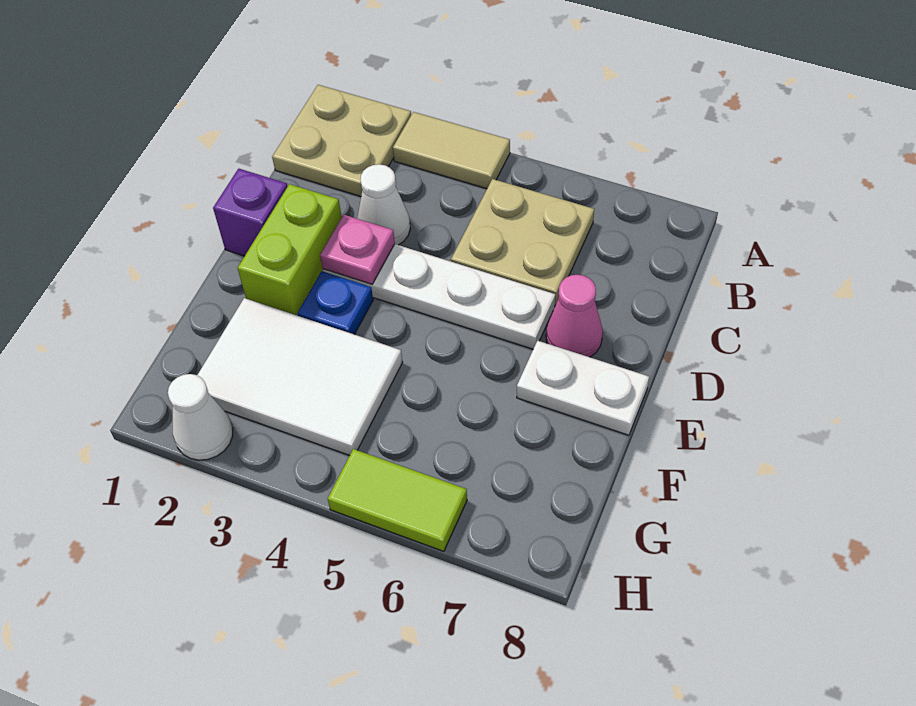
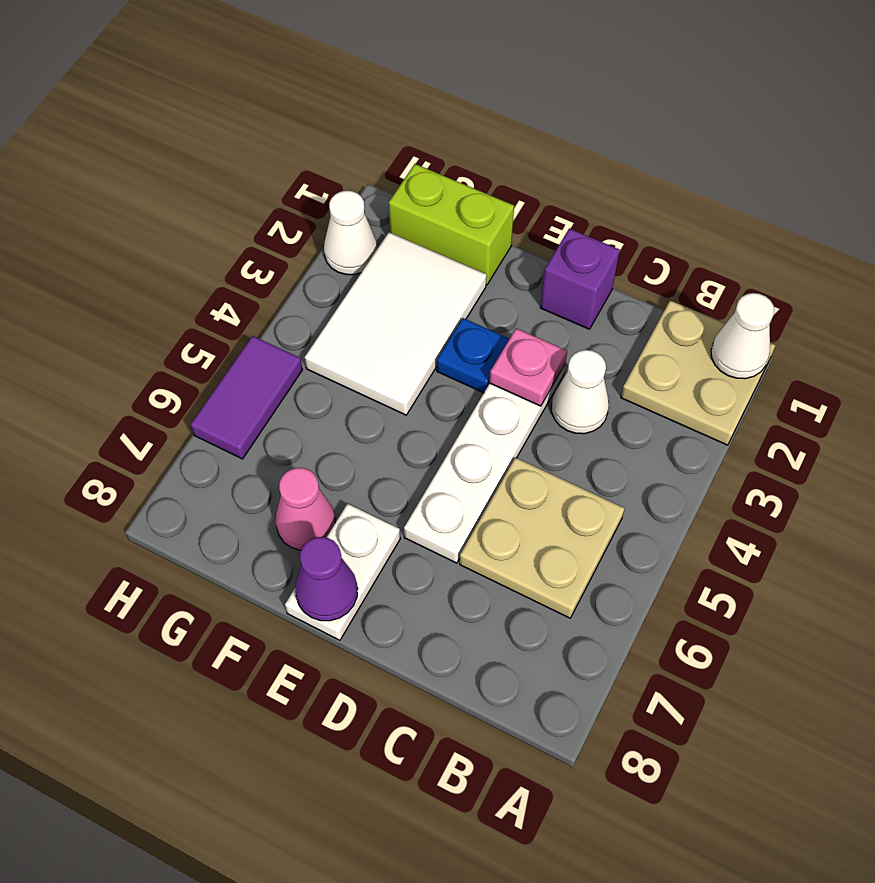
none -> white 1x1 cone [711,293,774,379]
tan 1x2 tile [393,112,510,189] -> none
lime 1x2 brick [238,184,342,316] -> lime 1x2 brick moved to [389,164,514,285]
pink 1x1 cone [546,275,603,357] -> pink 1x1 cone moved to [275,468,335,550]
none -> purple 1x1 cone [295,537,358,621]
lime 1x2 tile [328,449,467,551] -> purple 1x2 tile [191,336,302,459]

